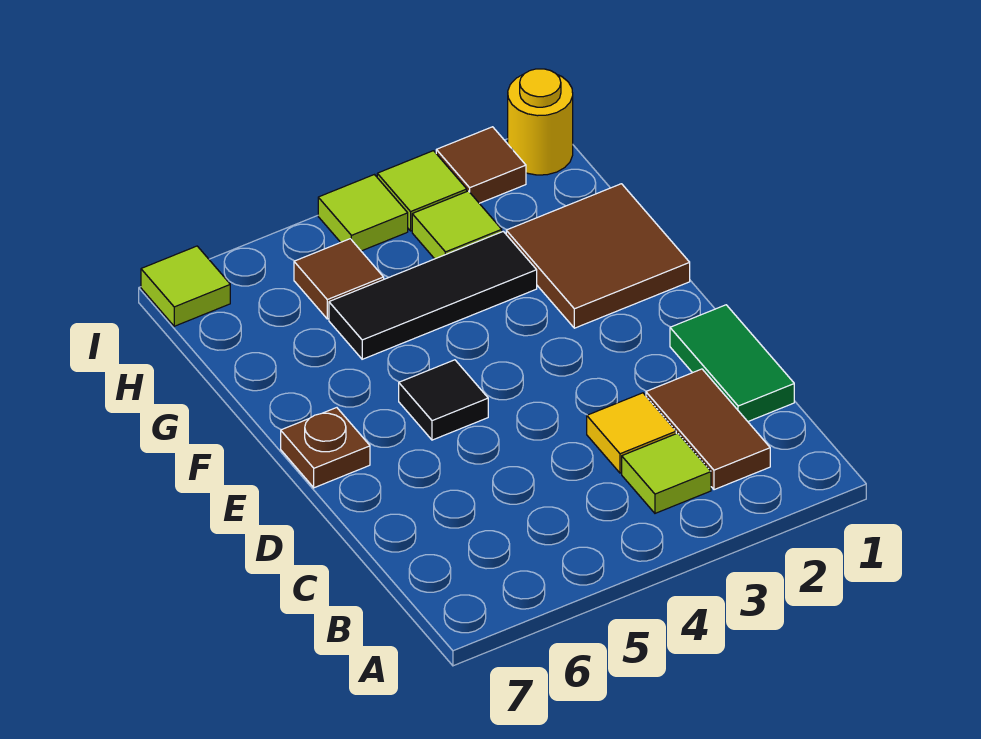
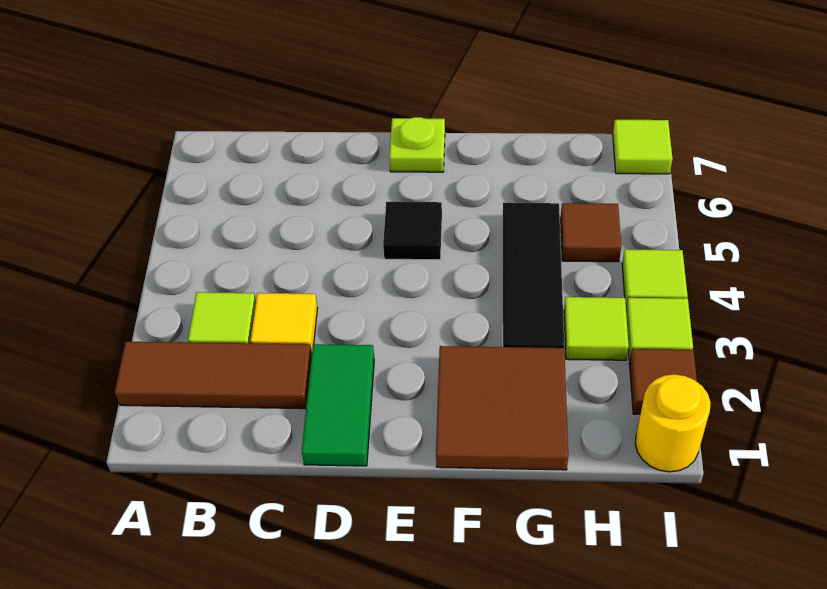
brown 1x2 tile [646,369,770,490] -> brown 1x3 tile [115,342,312,409]
green 1x2 tile [670,305,794,421] -> green 1x2 tile turned to [302,344,374,466]
brown 1x1 plate [281,408,370,488] -> lime 1x1 plate [389,117,445,172]

